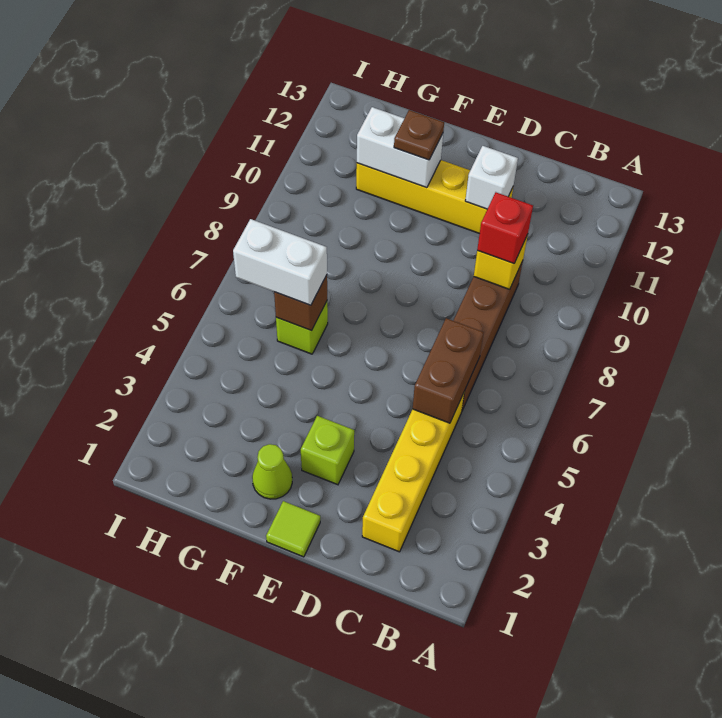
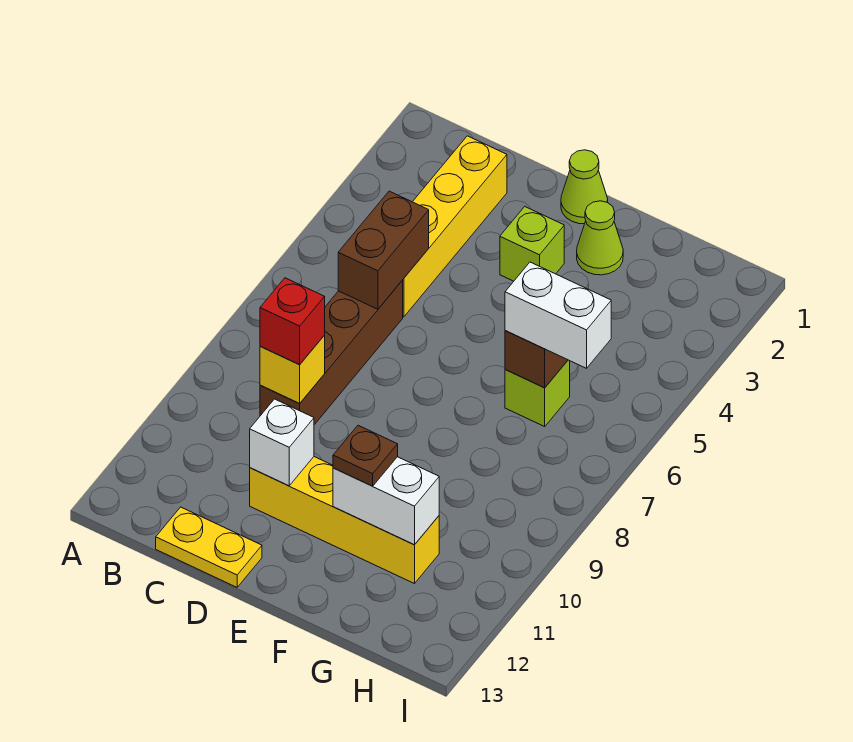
none -> yellow 1x2 plate [156,507,262,587]
lime 1x1 tile [266,501,320,557] -> lime 1x1 cone [561,150,608,224]

